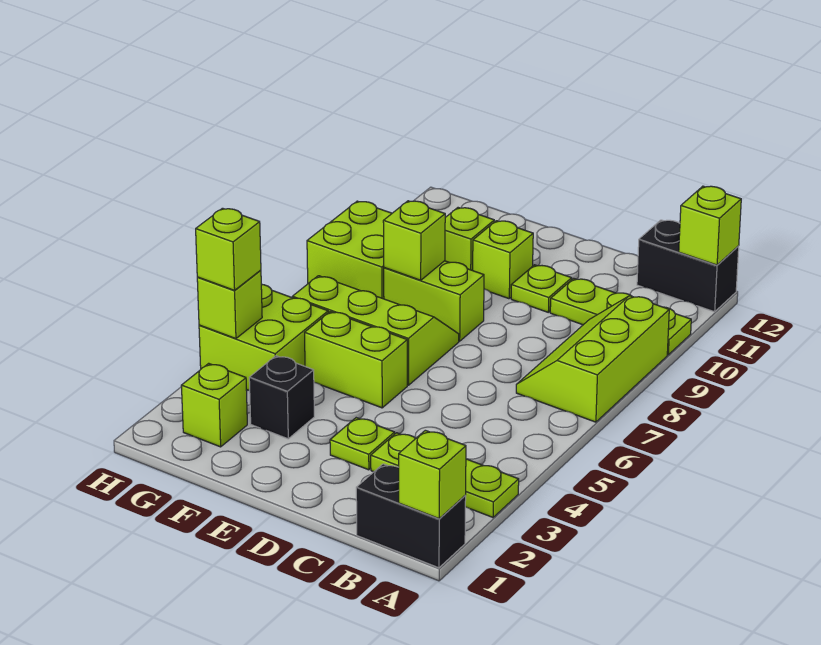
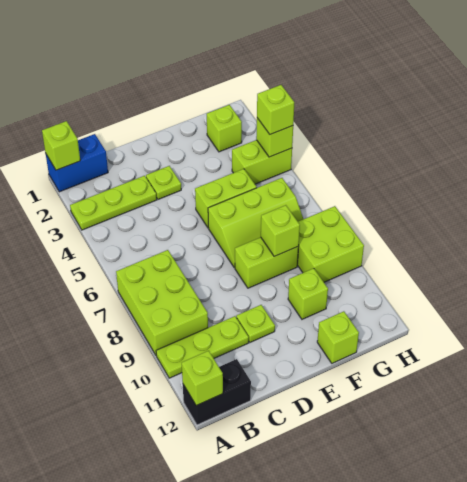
black 1x2 brick [356,464,466,568] -> blue 1x2 brick [46,134,108,192]
lime 2x3 slope [516,296,669,422] -> lime 2x3 brick [116,250,208,355]
lime 1x1 brick [473,221,533,299] -> lime 1x1 brick moved to [317,311,359,363]
black 1x1 brick [249,356,314,439] -> none
lime 2x2 brick [199,284,328,391] -> lime 1x2 brick [232,140,292,184]

